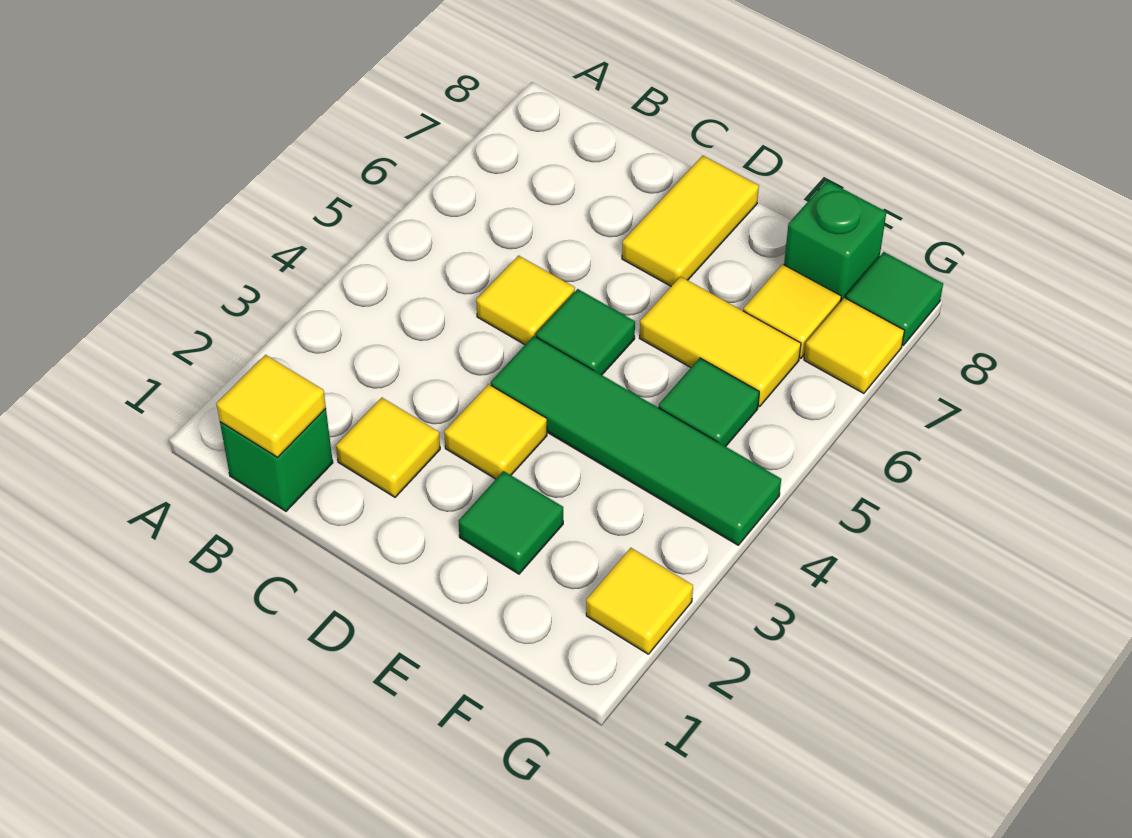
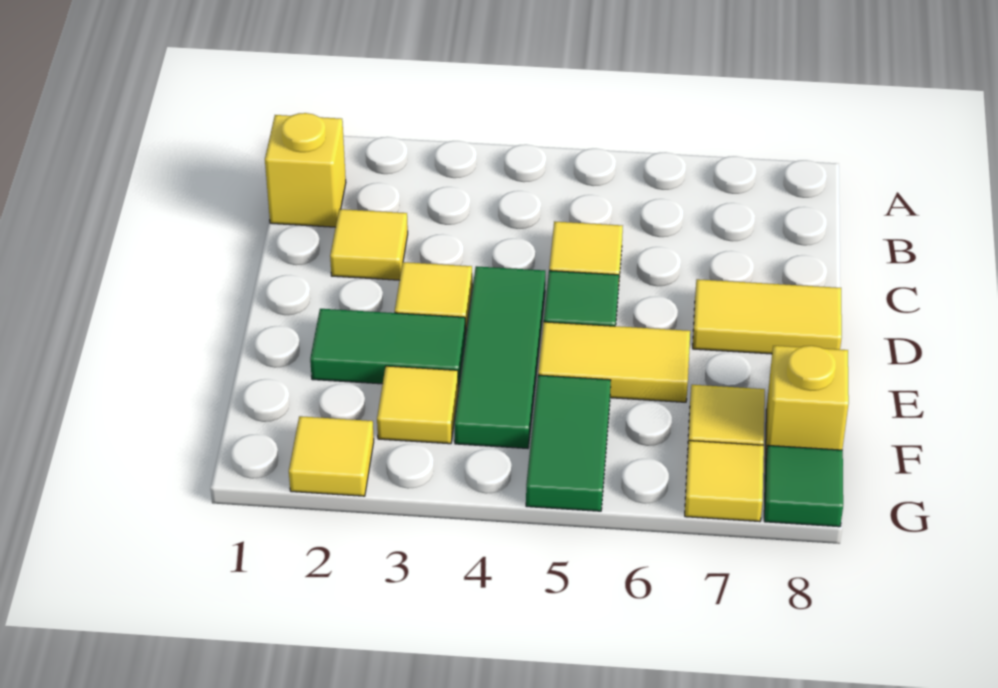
green 1x1 brick [220,409,333,511] -> yellow 1x1 brick [265,113,346,227]
yellow 1x1 tile [217,355,326,457] -> yellow 1x1 tile moved to [377,366,458,444]
green 1x4 tile [491,336,781,545] -> green 1x3 tile [455,266,545,448]
green 1x1 tile [459,471,563,574] -> green 1x2 tile [310,309,465,388]
yellow 1x2 tile [640,277,801,406] -> yellow 1x2 tile turned to [538,322,690,402]
green 1x1 tile [658,358,759,446] -> green 1x2 tile [526,375,611,511]
green 1x1 brick [784,181,886,301] -> yellow 1x1 brick [765,346,849,462]

